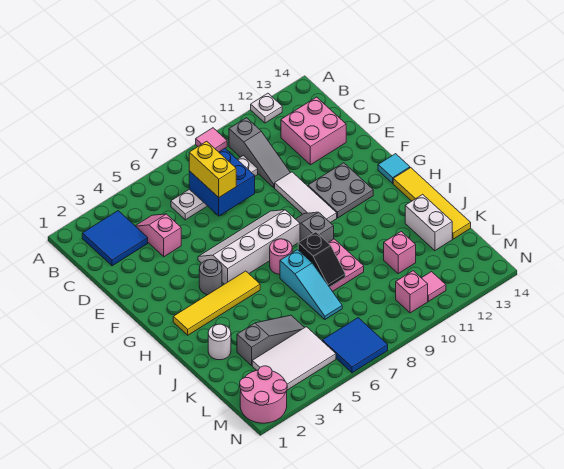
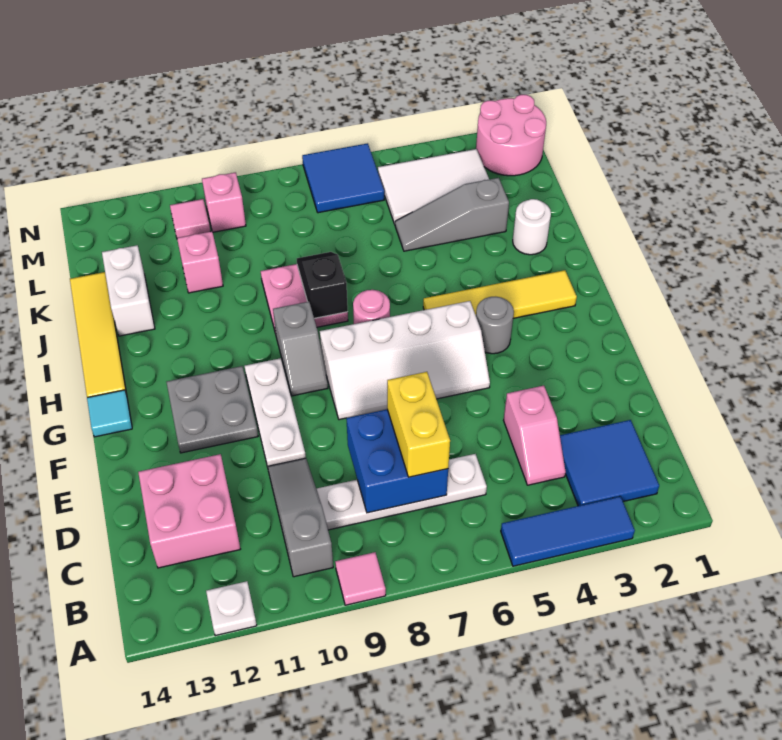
none -> blue 1x3 tile [501,496,635,566]
white 1x3 tile [275,172,337,223] -> white 1x3 plate [245,358,306,467]
cyan 1x3 slope [280,250,342,319] -> none

